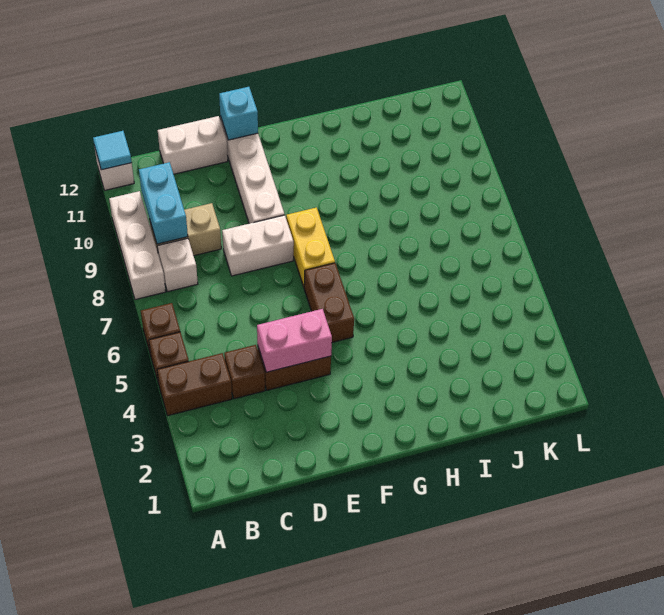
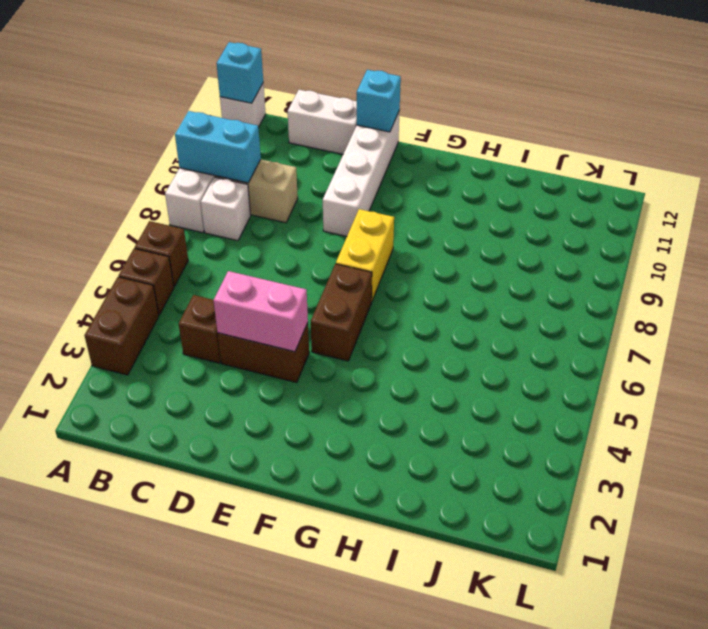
brown 1x2 brick [157,353,232,416] -> brown 1x2 brick turned to [84,277,159,375]
cyan 1x1 tile [93,131,132,170] -> cyan 1x1 brick [216,42,263,103]
cyan 1x2 brick [139,162,188,244] -> cyan 1x2 brick turned to [175,111,261,183]
white 1x2 brick [222,215,294,276] -> none

